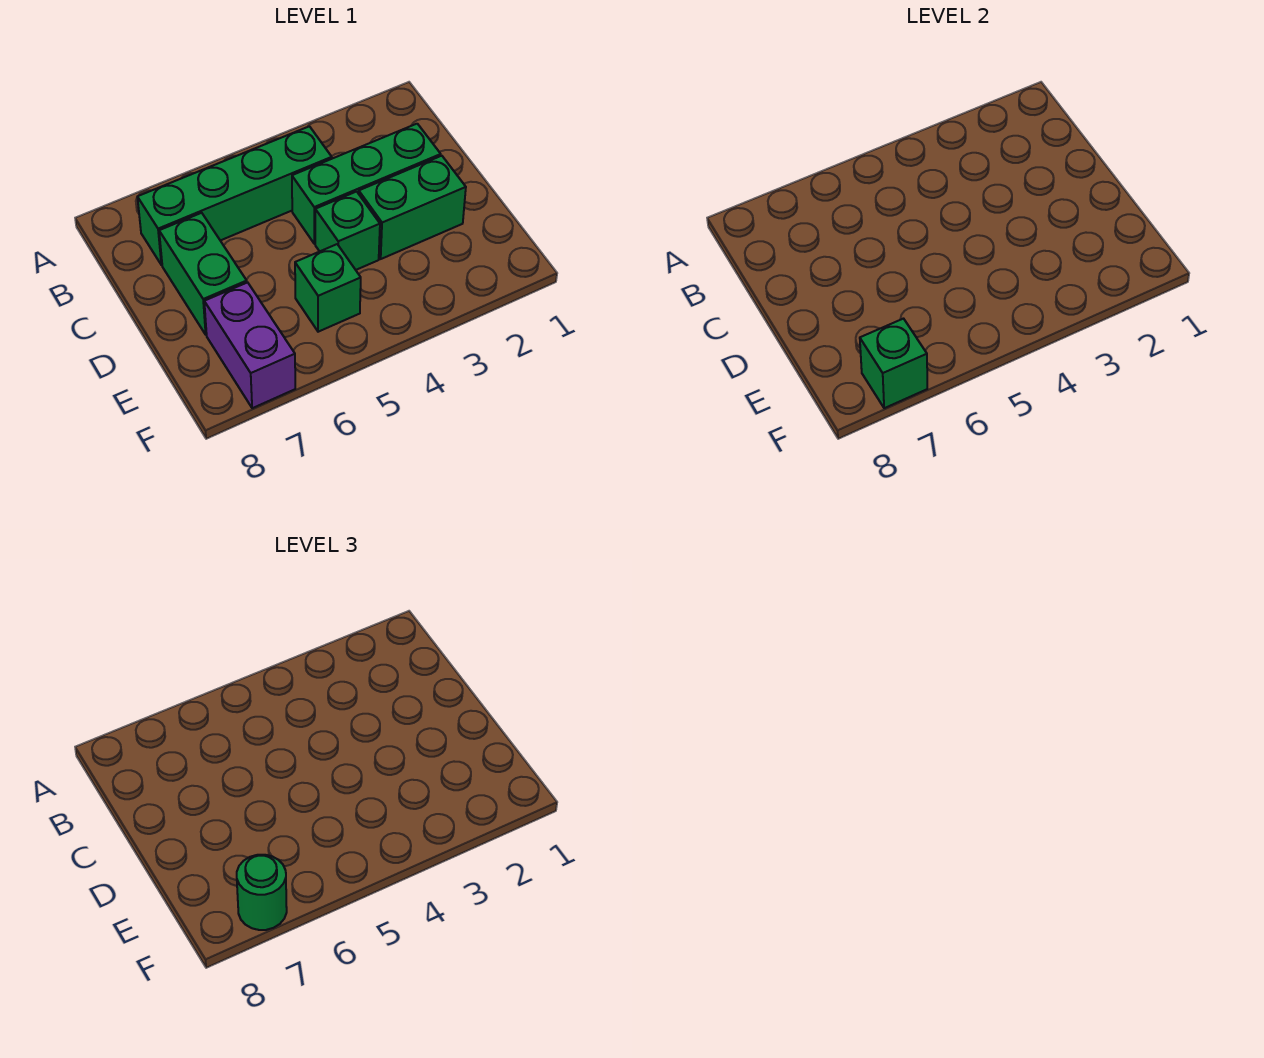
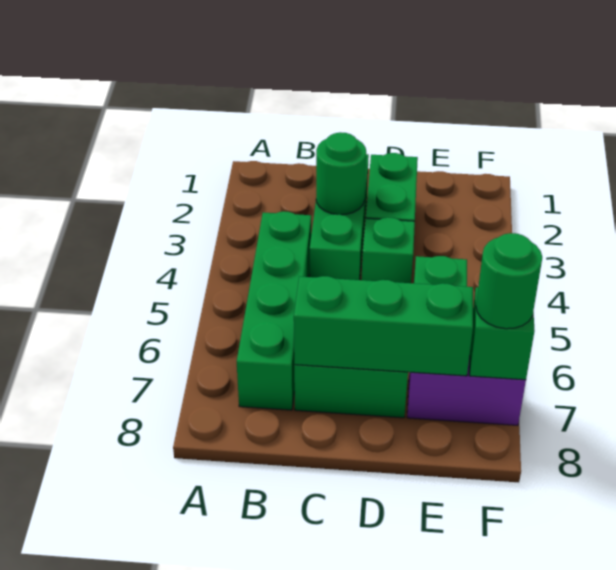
none -> green 1x1 round brick [316,132,366,215]
none -> green 1x3 brick [294,276,473,376]

